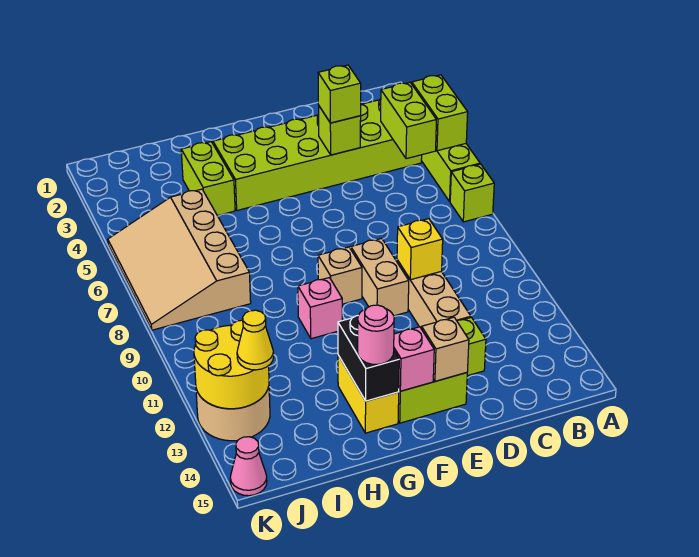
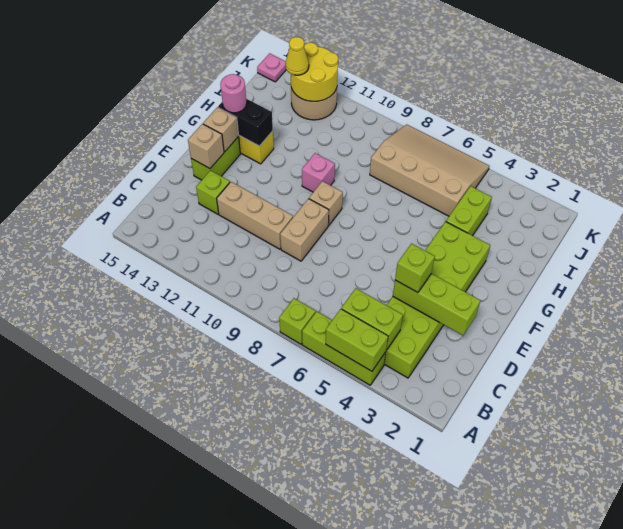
lime 1x1 brick [319,106,361,155] -> lime 1x3 brick [393,274,481,335]
yellow 1x1 brick [397,219,443,280] -> none
tan 1x2 brick [351,238,409,316] -> tan 1x2 brick turned to [280,199,329,261]
pink 1x1 brick [394,327,434,391] -> tan 1x1 brick [203,107,239,152]
lime 1x2 brick [181,142,235,216] -> lime 1x2 brick turned to [446,186,492,236]
pink 1x1 cone [230,437,267,496] -> pink 1x1 plate [257,53,286,82]

